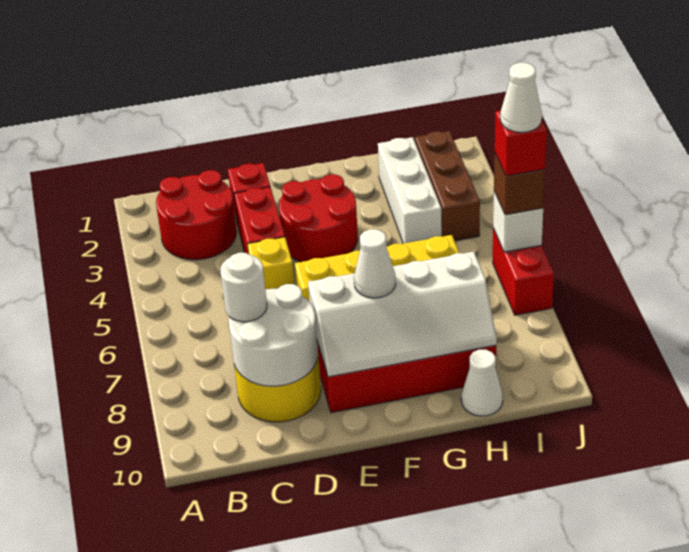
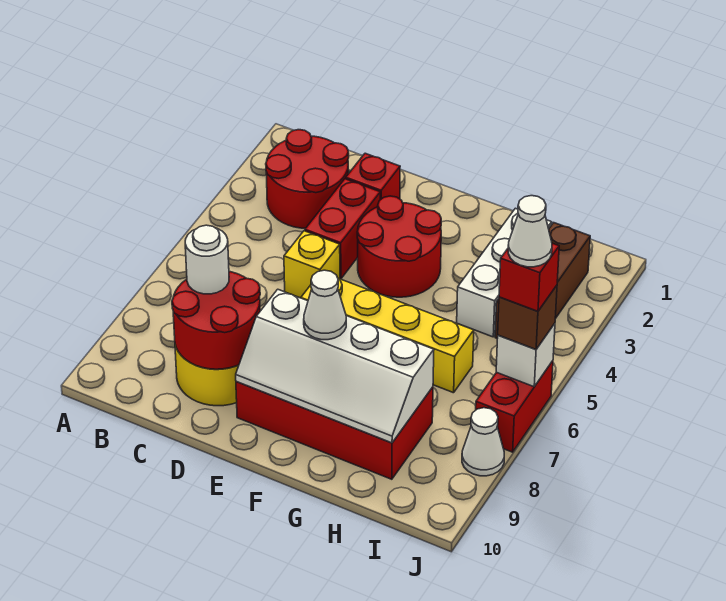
white 2x2 round brick [229,284,318,386] -> red 2x2 round brick [172,272,260,369]
white 1x1 cone [461,350,503,416] -> white 1x1 cone moved to [462,408,504,476]

